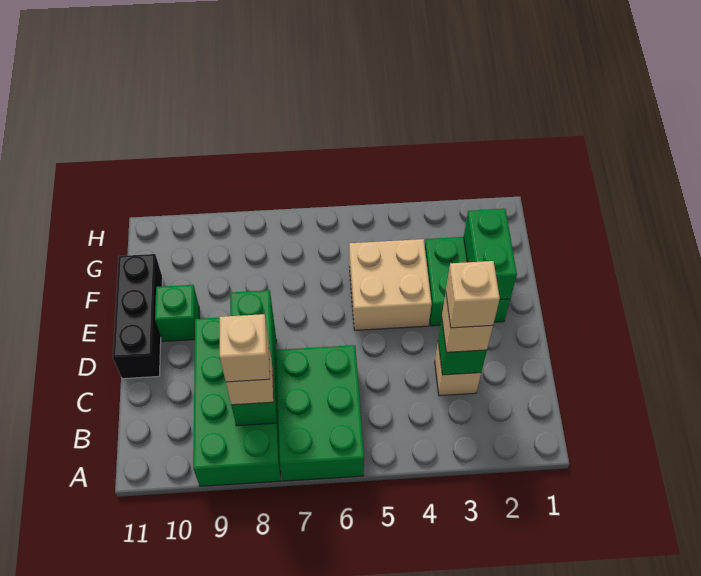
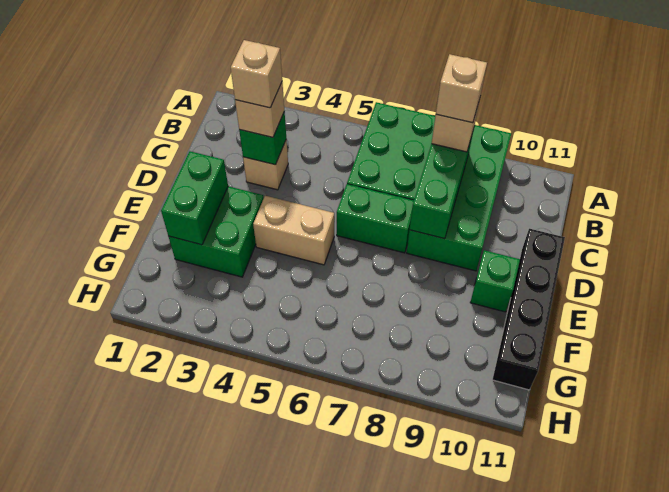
none -> green 1x2 brick [337,184,414,253]
black 1x3 brick [113,254,163,379] -> black 1x4 brick [492,229,565,390]
tan 2x2 brick [349,239,432,330] -> tan 1x2 brick [253,196,334,265]

